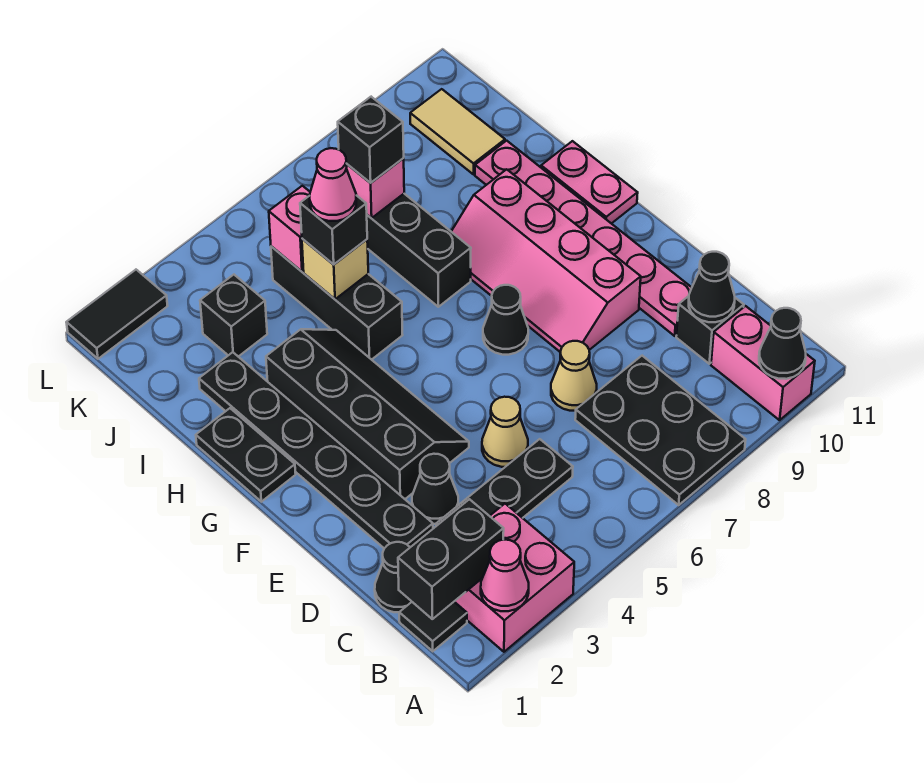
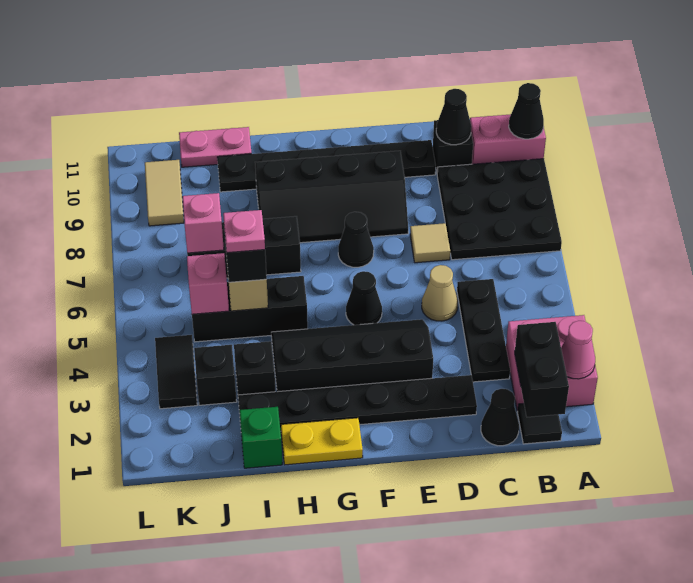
black 2x3 plate [575,356,746,505] -> black 3x3 plate [437,159,562,260]
black 1x1 cone [412,454,458,524] -> black 1x1 cone moved to [346,271,382,325]
tan 1x1 cone [551,341,597,411] -> tan 1x1 tile [410,223,450,263]
pink 1x6 plate [475,141,692,336] -> black 1x6 plate [217,140,436,192]
pink 2x4 slope [451,169,641,352] -> black 2x4 slope [255,151,408,243]
black 1x2 plate [196,408,296,502] -> yellow 1x2 plate [281,418,363,465]
pink 1x2 plate [541,141,638,224] -> pink 1x2 plate moved to [179,127,252,167]
none -> green 1x1 brick [239,407,282,468]
pink 1x1 cone [310,148,356,221] -> pink 1x1 plate [223,210,265,253]
black 1x1 brick [338,97,404,183] -> black 1x1 brick moved to [234,341,275,395]
tan 1x2 tile [410,89,505,174] -> tan 1x2 tile turned to [145,160,184,226]
black 1x2 tile [66,270,168,359] -> black 1x2 tile moved to [155,335,197,409]

